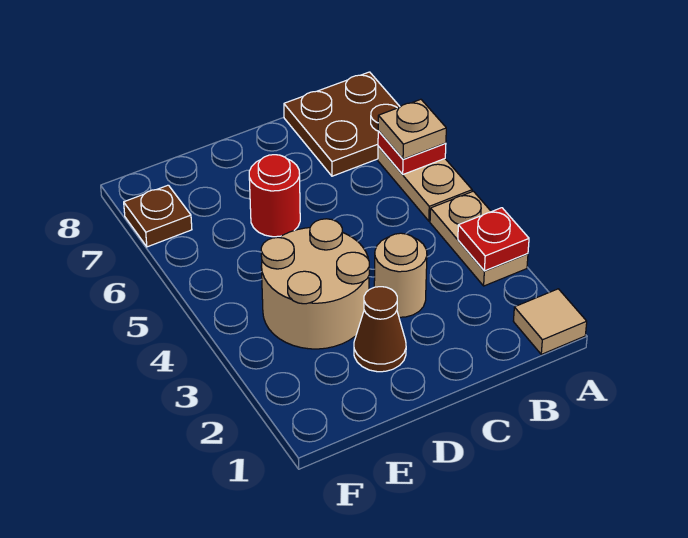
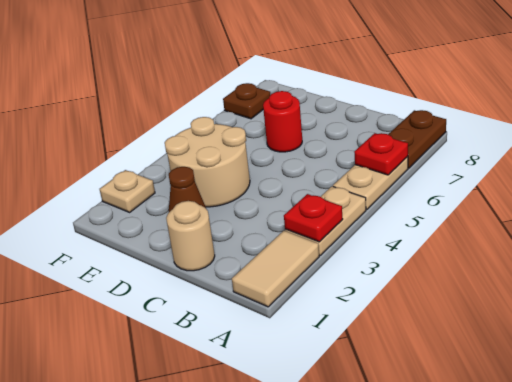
tan 1x1 tile [513,289,587,354] -> tan 1x2 tile [232,231,319,307]
tan 1x1 plate [378,99,446,159] -> tan 1x1 plate moved to [100,170,155,212]
brown 2x2 plate [284,72,400,176] -> brown 1x2 plate [388,110,446,168]
tan 1x1 round brick [374,233,427,317] -> tan 1x1 round brick moved to [166,201,215,271]

